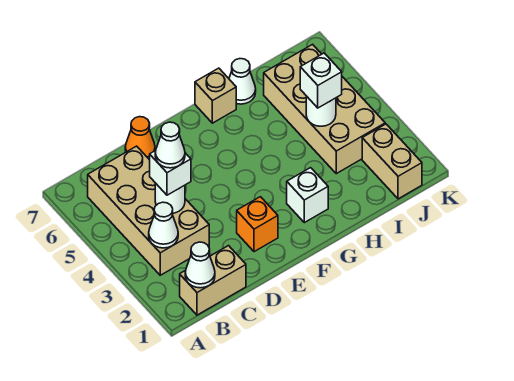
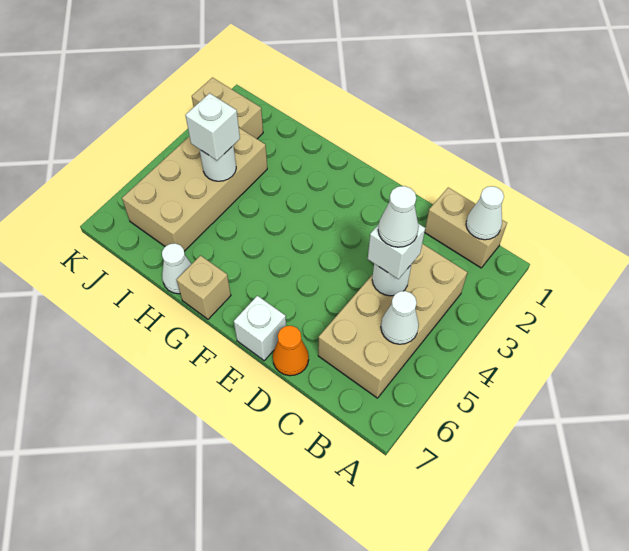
white 1x1 cone [149,202,178,248] -> white 1x1 cone moved to [381,291,419,344]
orange 1x1 brick [237,197,278,252] -> none
white 1x1 brick [287,168,328,223] -> white 1x1 brick moved to [234,296,286,361]
tan 1x2 brick [362,124,422,199] -> tan 1x2 brick turned to [192,78,263,139]

